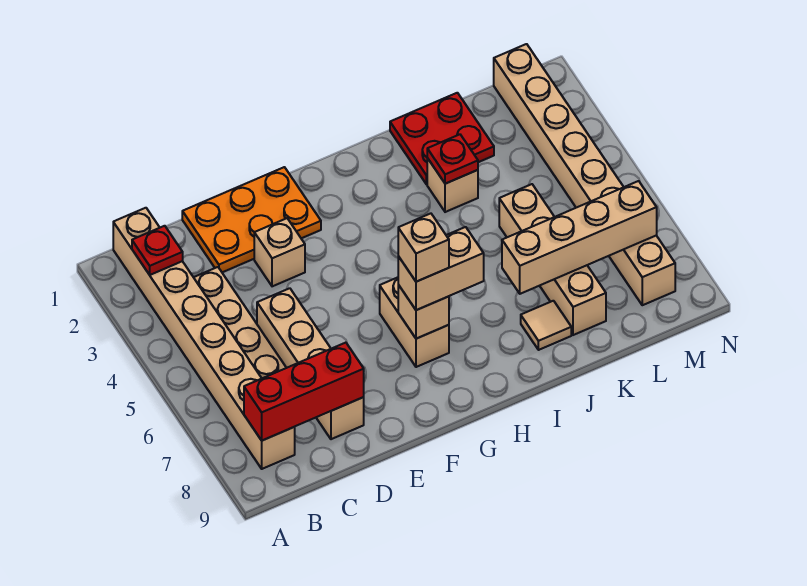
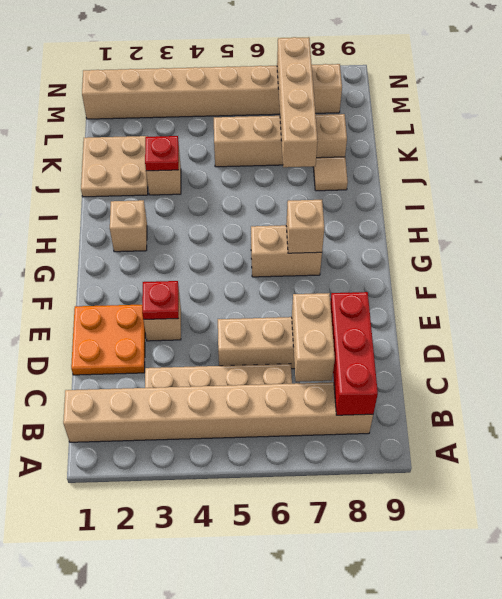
red 1x1 plate [132,226,183,275] -> red 1x1 plate moved to [142,281,179,319]
orange 2x3 plate [182,167,321,272] -> orange 2x2 plate [71,305,145,375]
tan 1x2 brick [398,227,484,310] -> tan 1x2 brick moved to [292,293,335,382]
tan 1x1 brick [398,213,449,282] -> tan 1x1 brick moved to [110,200,147,252]
red 2x2 plate [390,93,494,184] -> tan 2x2 plate [81,136,148,197]

